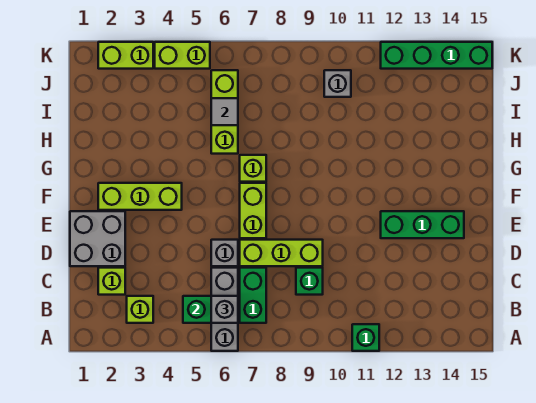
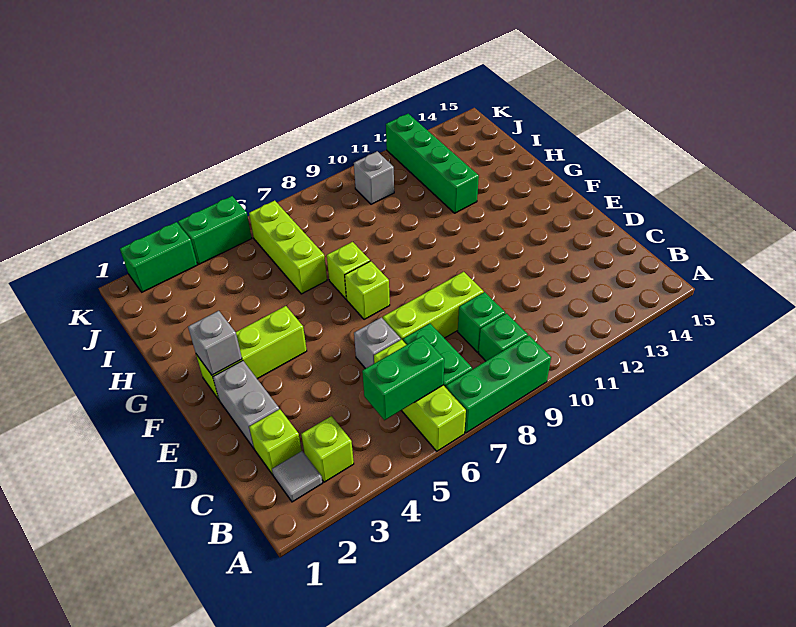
grey 1x3 brick [211,268,238,351] -> lime 1x3 brick [374,340,466,451]
green 1x1 brick [352,324,379,351] -> green 1x1 brick moved to [478,313,528,361]
grey 1x1 brick [211,296,238,323] -> grey 1x1 brick moved to [188,311,242,375]
grey 2x2 brick [70,211,125,266] -> grey 1x2 brick [213,361,279,448]
lime 1x2 brick [240,183,266,238] -> lime 1x1 brick [345,261,390,320]
green 1x3 brick [381,211,464,238] -> green 1x3 brick moved to [446,336,551,433]
grey 1x1 tile [211,98,238,125] -> grey 1x1 tile moved to [272,451,322,502]
lime 1x2 brick [98,42,153,69] -> green 1x2 brick [120,222,197,292]
lime 1x2 brick [155,42,210,69] -> green 1x2 brick [178,196,252,264]
green 1x4 brick [381,42,492,69] -> green 1x4 brick turned to [386,114,479,213]

